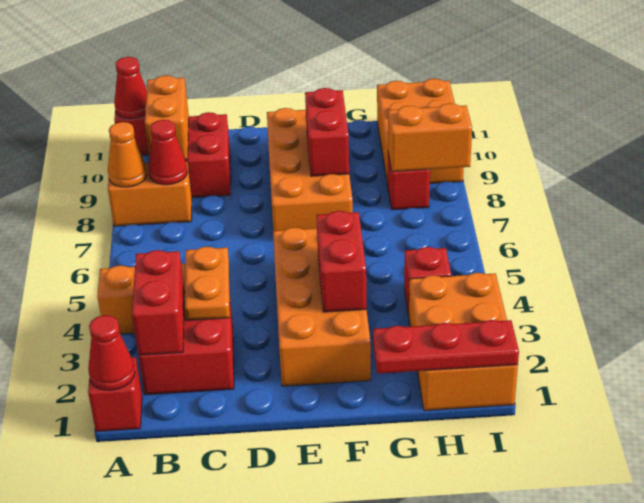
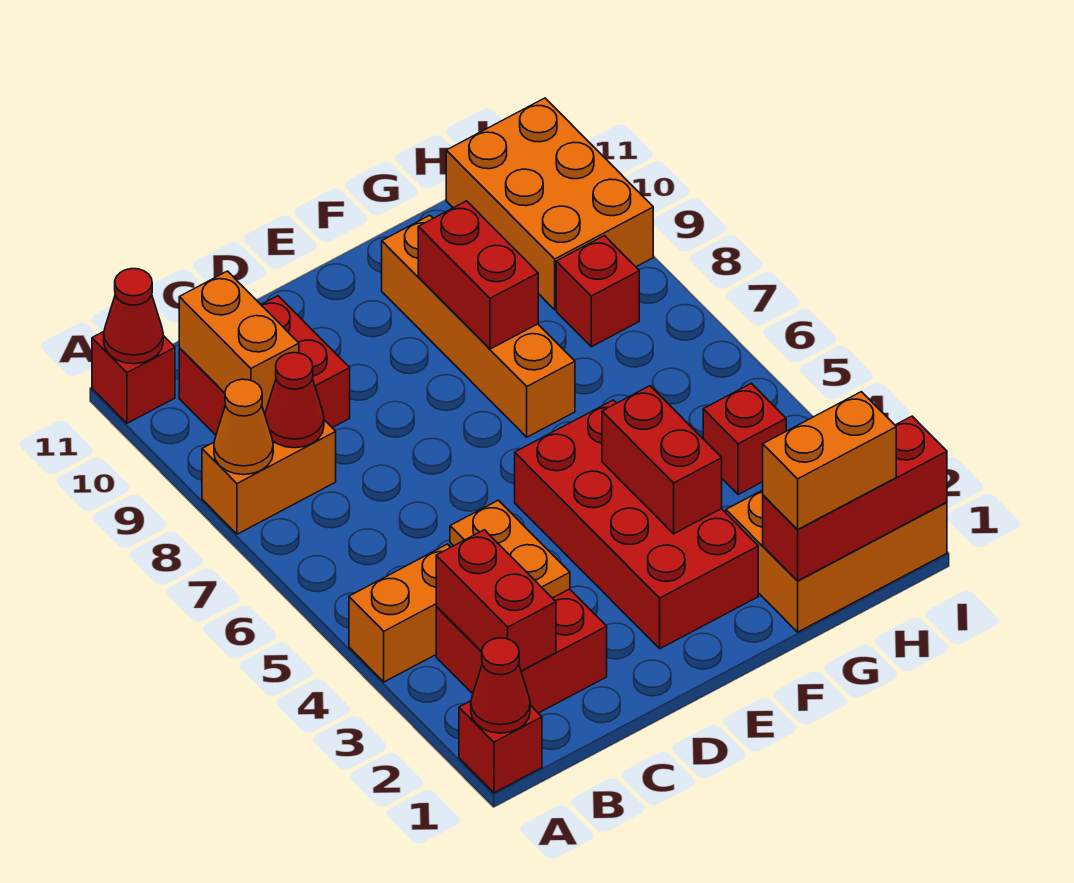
orange 2x4 brick [273,227,371,386] -> red 2x4 brick [515,400,758,649]
orange 2x4 brick [267,108,353,231] -> orange 1x4 brick [382,215,575,437]
red 1x3 plate [373,320,519,374] -> red 1x3 brick [763,416,947,581]
orange 2x3 brick [409,273,518,411] -> orange 2x3 brick turned to [726,490,947,632]
orange 1x2 brick [388,103,472,171] -> orange 1x2 brick moved to [763,392,896,529]

